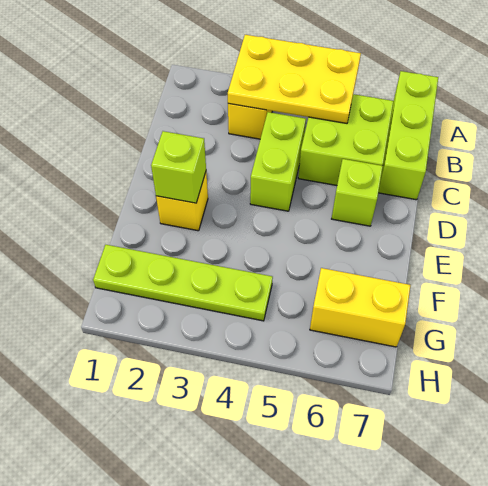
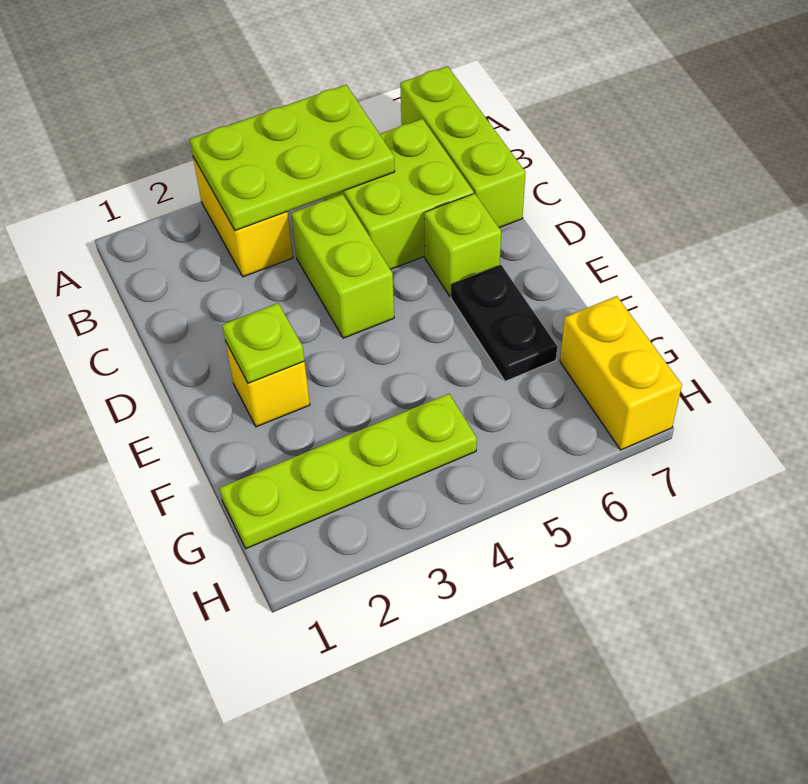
yellow 2x3 plate [228,35,361,123] -> lime 2x3 plate [190,85,395,231]
lime 1x1 brick [151,131,206,203] -> lime 1x1 plate [222,303,304,383]
none -> black 1x2 plate [451,265,557,381]
yellow 1x2 brick [310,268,411,347] -> yellow 1x2 brick turned to [560,296,682,450]

